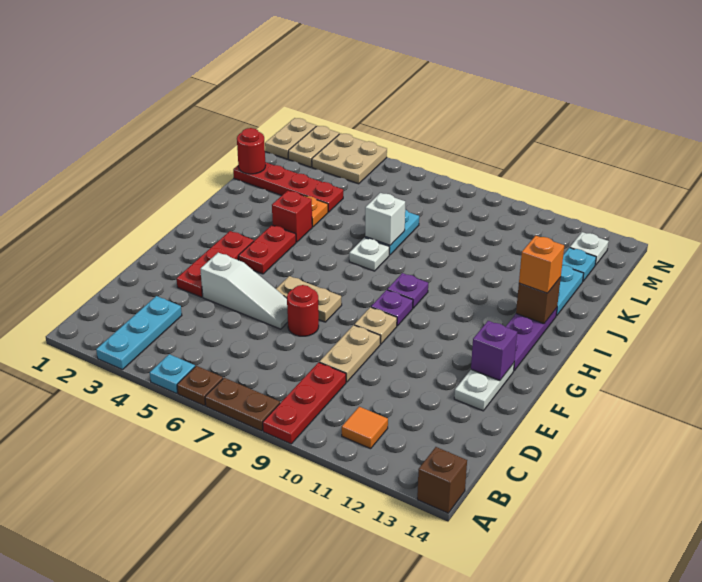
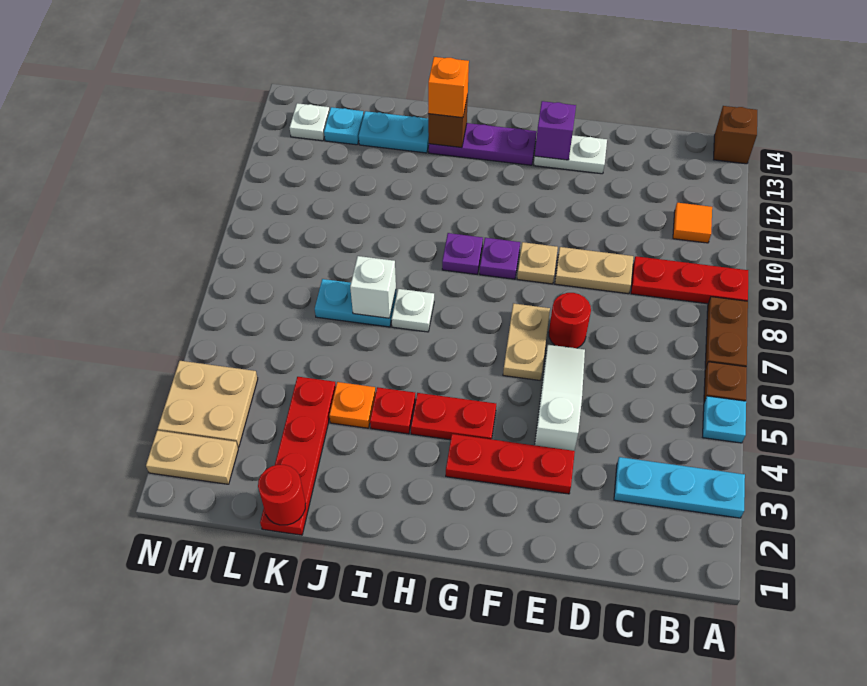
red 1x1 brick [272,191,312,242] -> red 1x1 plate [370,387,416,434]
tan 1x2 plate [265,118,316,159] -> none

